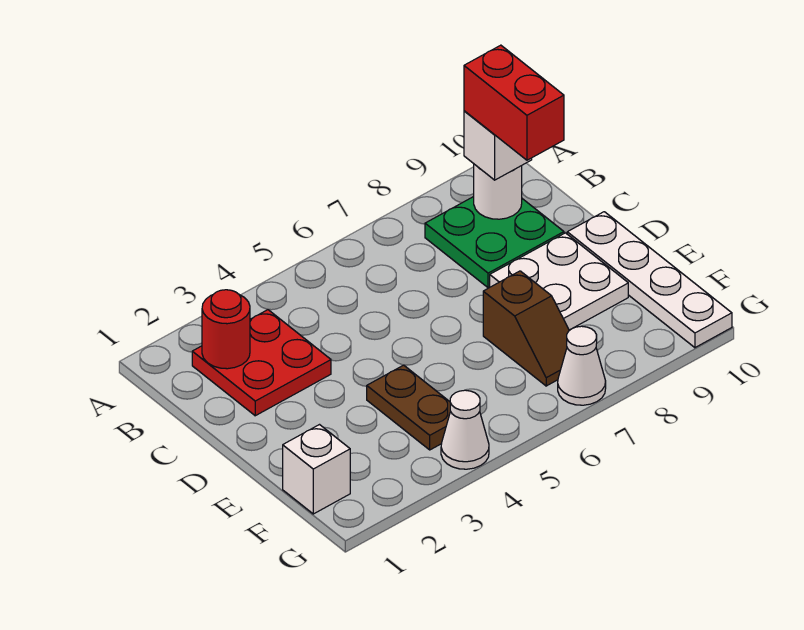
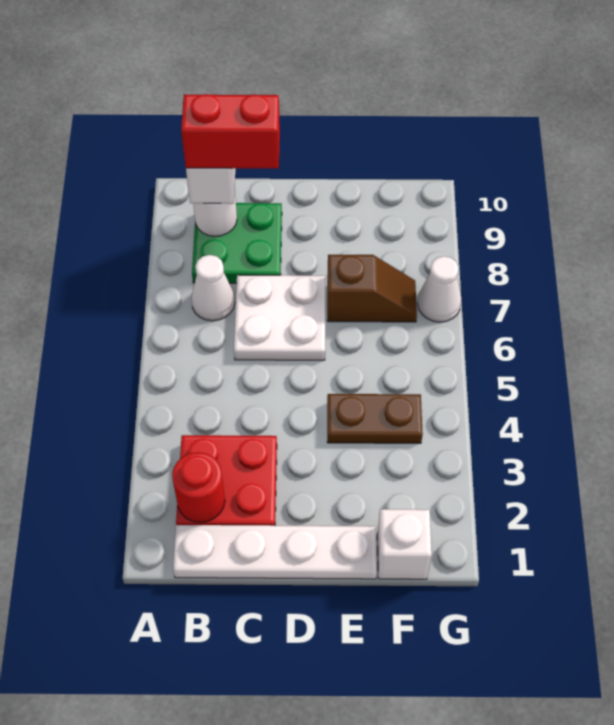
white 2x2 plate [490,233,628,330] -> white 2x2 plate moved to [234,275,325,360]
white 1x4 plate [567,212,732,348] -> white 1x4 plate moved to [173,525,377,579]
white 1x1 cone [441,390,489,469] -> white 1x1 cone moved to [191,255,235,321]

